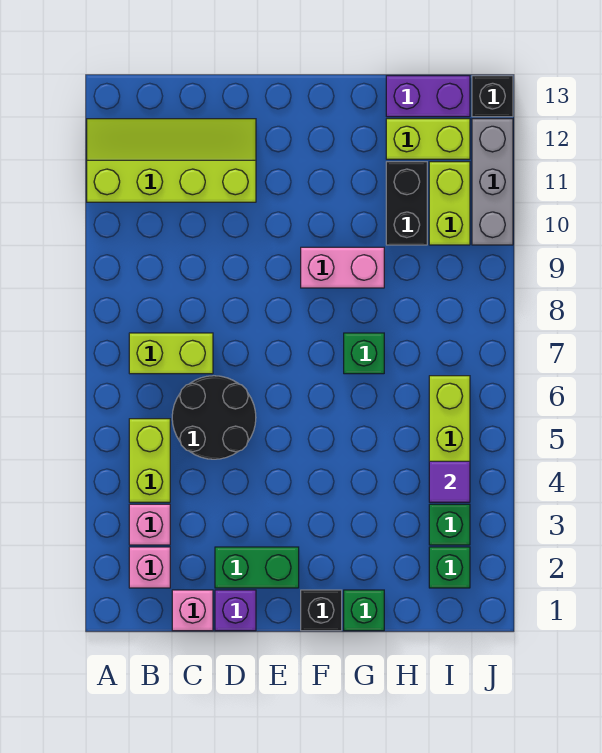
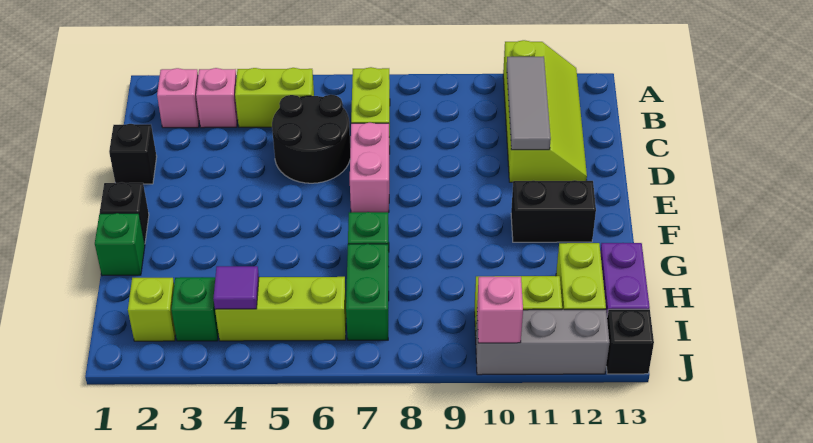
none -> grey 1x3 tile [507,56,551,150]
pink 1x1 brick [172,590,213,631] -> pink 1x1 brick moved to [477,277,523,343]
purple 1x1 brick [215,590,256,631] -> black 1x1 brick [109,124,157,184]
green 1x2 brick [215,547,299,588] -> green 1x2 brick moved to [346,244,389,340]
pink 1x2 brick [301,247,384,288] -> pink 1x2 brick moved to [350,123,389,212]
black 1x2 brick [386,162,427,245] -> black 1x2 brick moved to [511,180,596,242]
green 1x1 brick [429,547,470,588] -> lime 1x1 brick [128,278,176,341]

